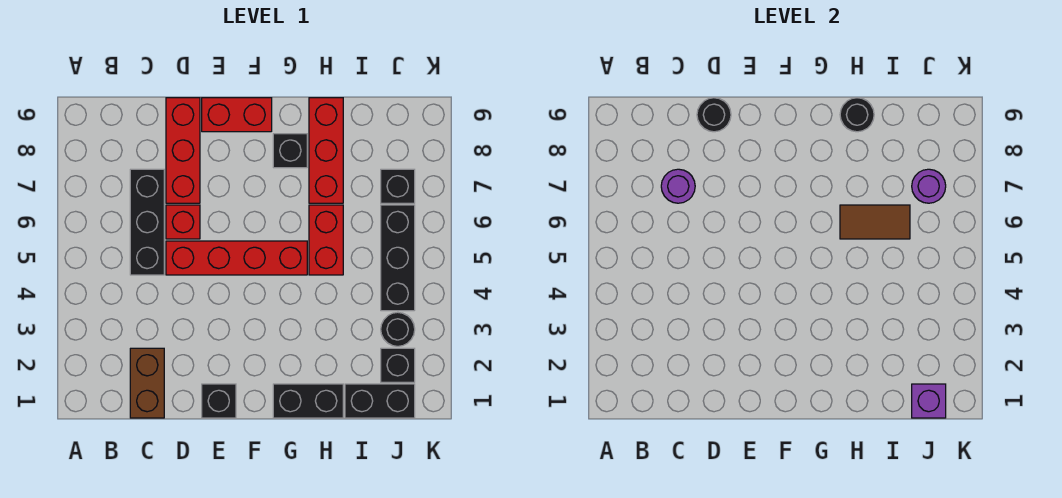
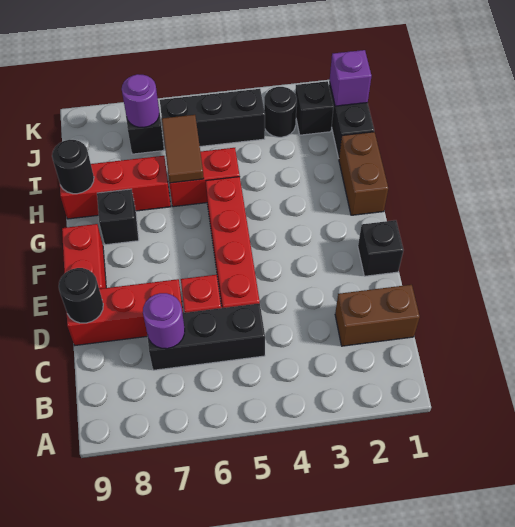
black 1x2 brick [273,384,343,418] -> brown 1x2 brick [339,132,388,215]

